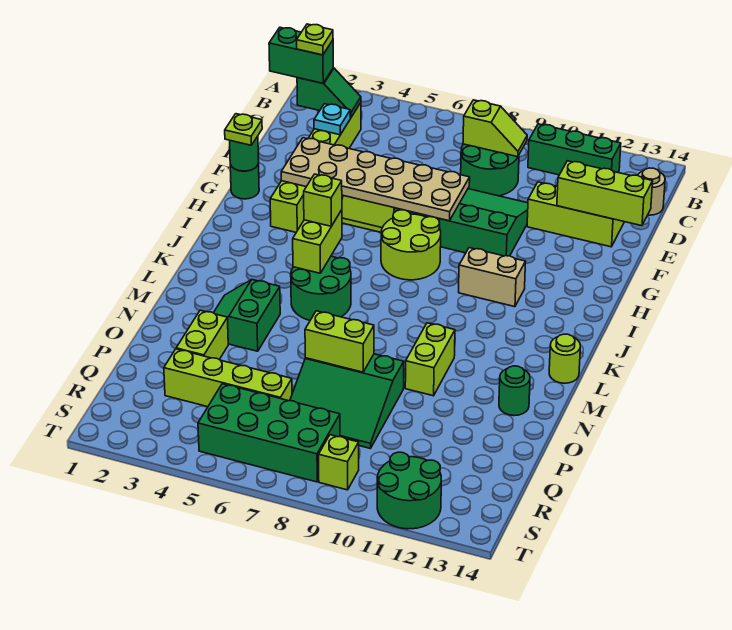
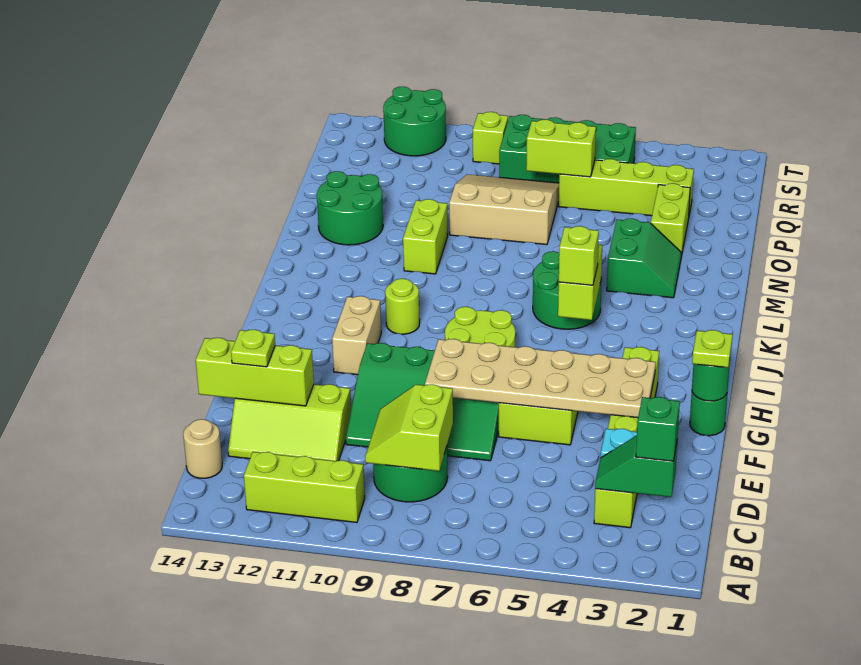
green 1x3 brick [528,124,621,175] -> lime 1x3 brick [244,452,365,523]
green 1x2 brick [269,27,333,83] -> green 1x1 brick [636,397,680,461]
lime 1x1 plate [297,24,333,55] -> lime 1x1 plate moved to [231,330,275,367]
lime 1x2 slope [463,100,527,157] -> lime 2x2 slope [365,384,453,471]
tan 1x2 brick [459,248,526,307] -> tan 1x2 brick turned to [332,296,381,375]
lime 1x1 round brick [549,334,580,383] -> lime 1x1 round brick moved to [385,279,420,334]
green 1x1 round brick [499,366,530,416] -> green 2x2 round brick [317,171,383,245]
green 3x3 slope [290,354,404,449] -> tan 3x3 slope [449,174,559,245]
lime 1x2 brick [305,311,374,372] -> lime 1x2 brick moved to [526,119,596,177]

